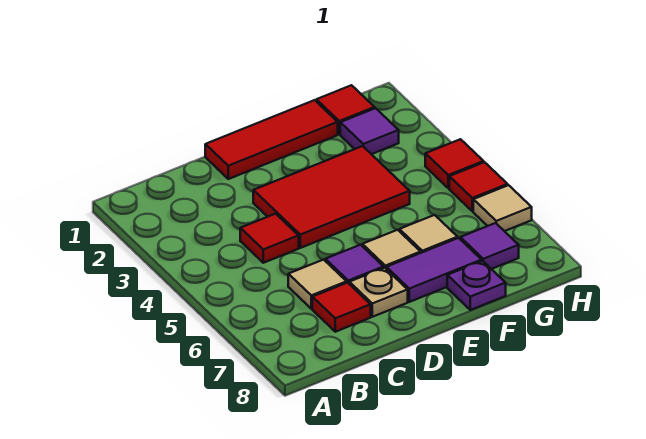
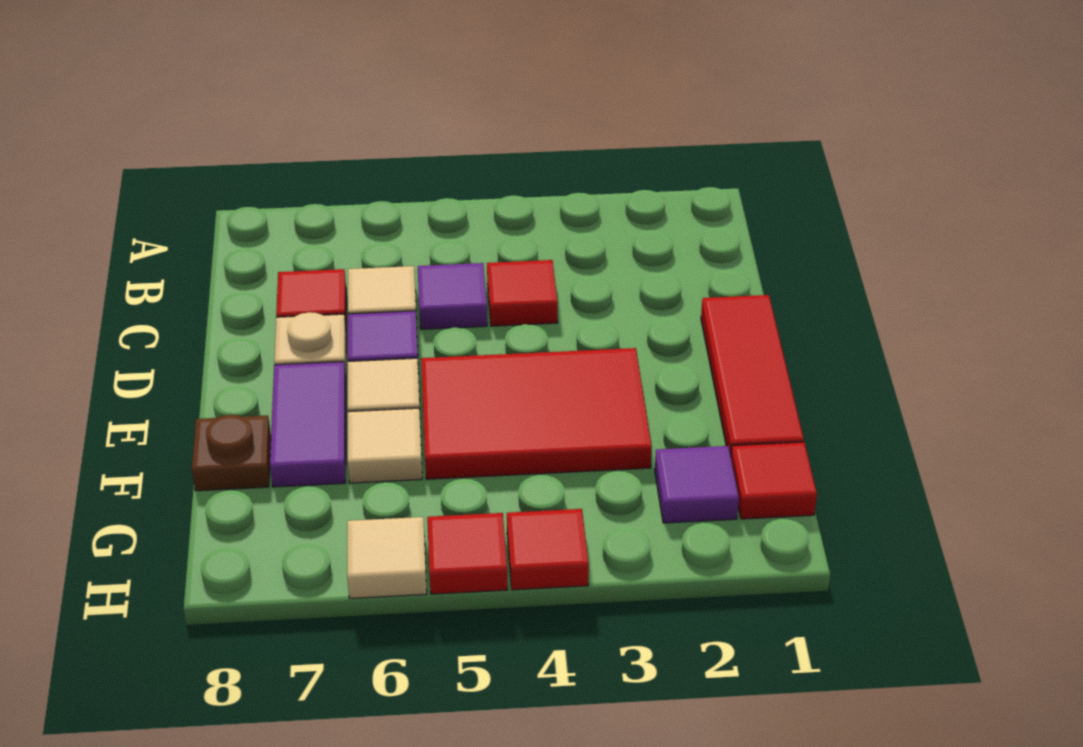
red 2x3 tile [253,146,410,248] -> red 2x3 tile turned to [421,348,652,479]
purple 1x1 plate [447,261,506,310] -> brown 1x1 plate [192,415,271,491]
purple 1x1 tile [460,223,519,269] -> purple 1x1 tile moved to [418,263,487,329]

